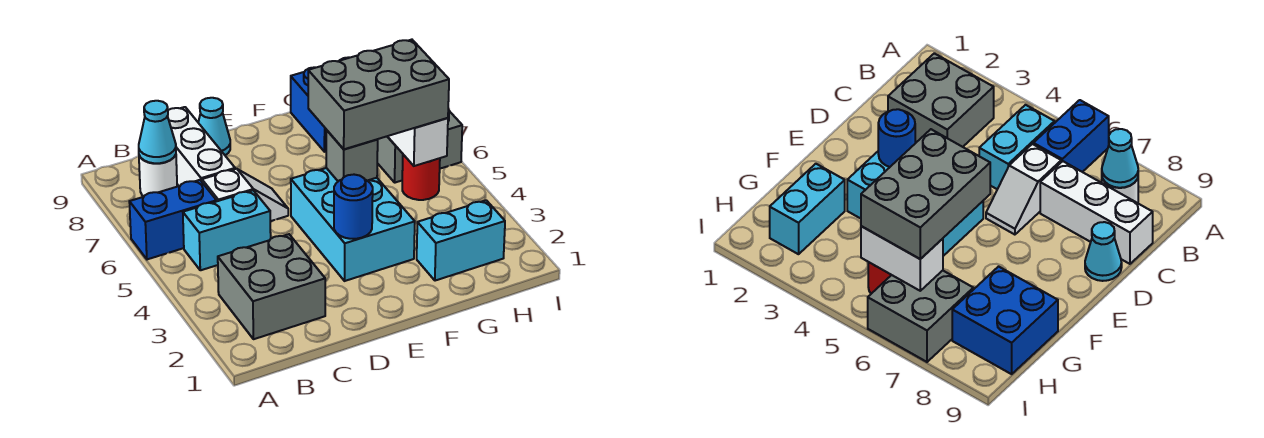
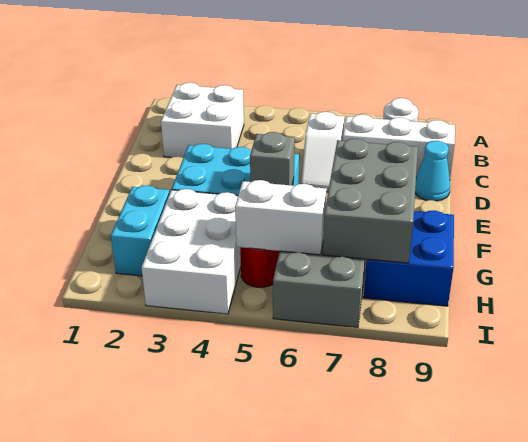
blue 1x2 brick [129,180,217,259] -> none
grey 2x2 brick [218,234,325,339] -> white 2x2 brick [161,83,244,158]
cyan 1x2 brick [183,190,271,270] -> none
cyan 1x1 cone [139,101,176,163] -> none
blue 1x1 round brick [334,175,373,239] -> none
grey 2x3 brick [308,40,449,149] -> grey 2x3 brick moved to [323,138,418,263]
none -> white 2x3 brick [142,189,241,314]

